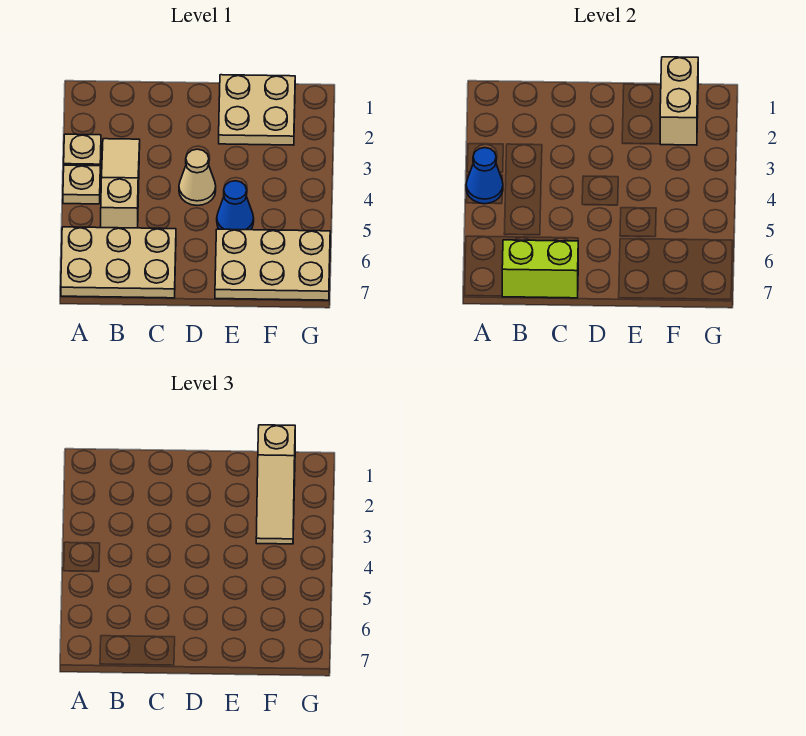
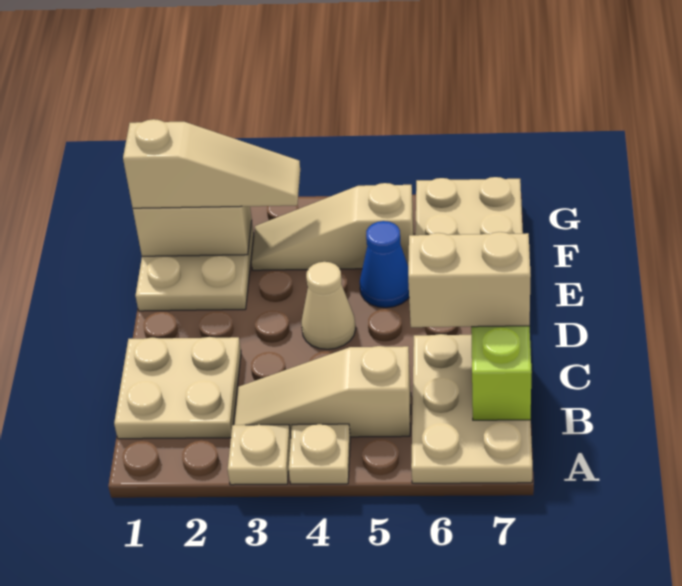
blue 1x1 cone [466,148,503,204] -> none
none -> tan 2x2 plate [114,337,241,439]
none -> tan 1x2 brick [408,232,531,327]
none -> tan 1x3 slope [251,183,414,270]

